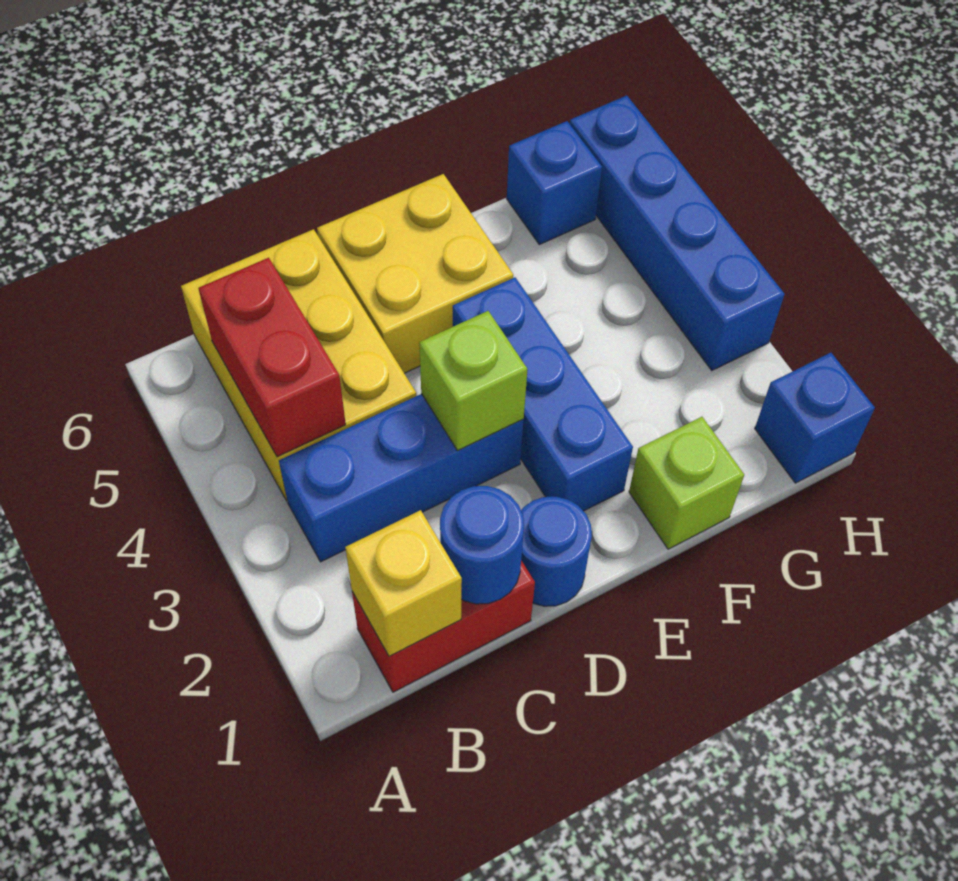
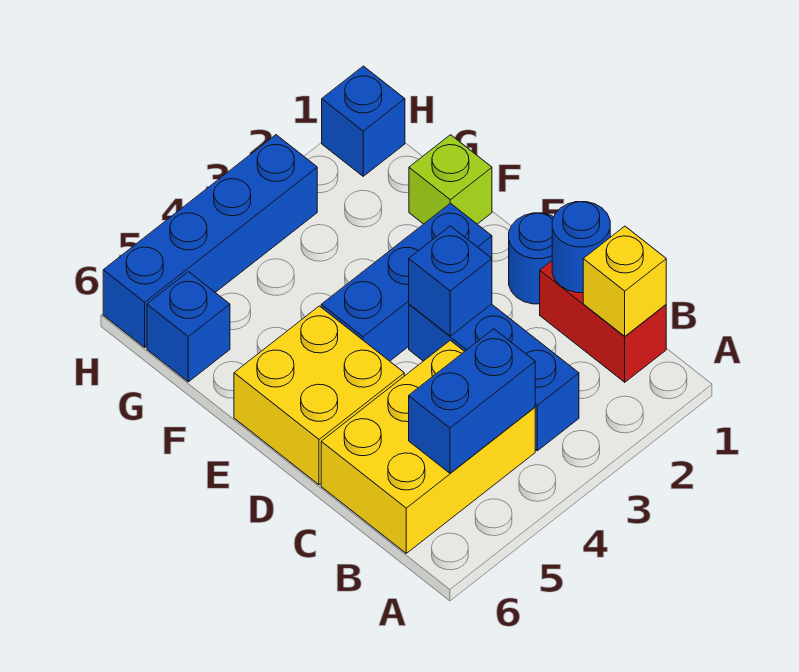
red 1x2 brick [198,258,346,457] -> blue 1x2 brick [409,329,535,473]
lime 1x1 brick [419,311,527,451] -> blue 1x1 brick [409,226,492,336]

